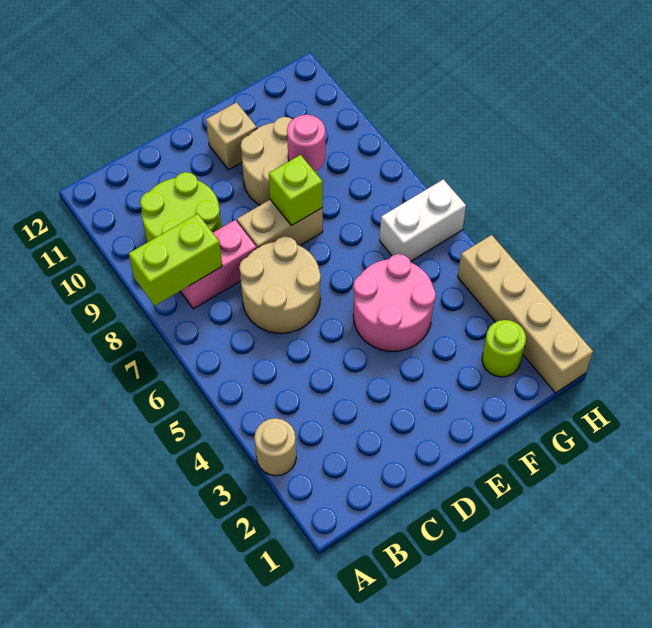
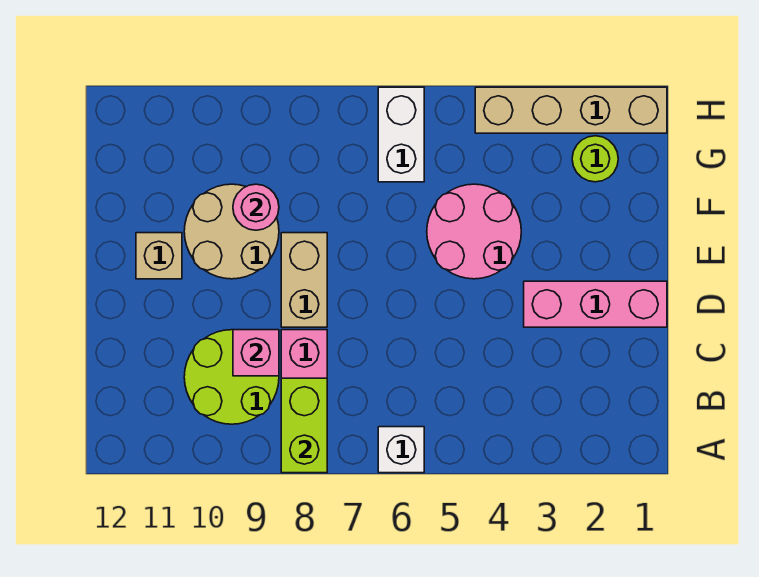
tan 1x1 round brick [254,418,296,476] -> none
none -> white 1x1 brick [378,427,424,473]
tan 2x2 round brick [239,236,321,333] -> none
none -> pink 1x1 brick [233,330,279,376]
none -> pink 1x3 brick [524,281,667,327]
lime 1x1 brick [269,155,323,226] -> none

